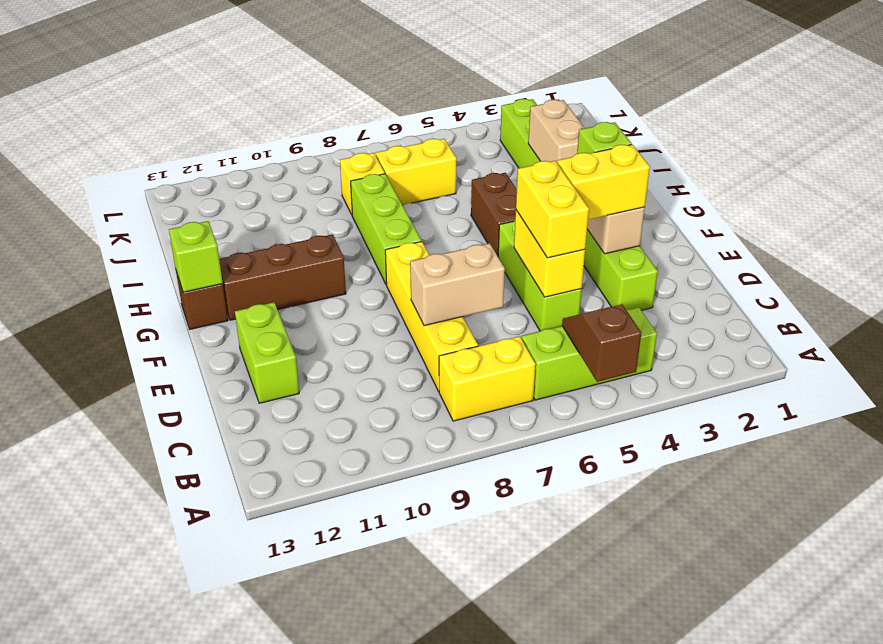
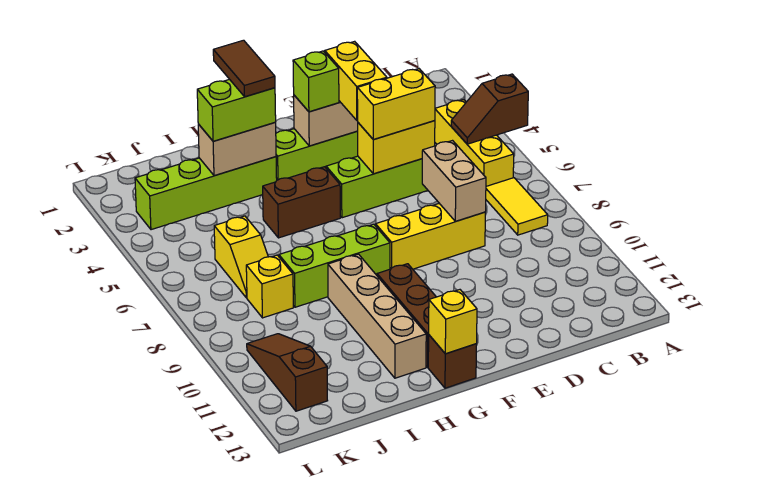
lime 1x3 brick [522,307,657,400] -> yellow 1x3 brick [435,100,514,186]
yellow 1x2 brick [439,336,536,421] -> yellow 1x2 tile [486,178,548,235]
yellow 1x4 brick [385,241,478,391] -> yellow 1x3 brick [376,203,485,269]
lime 1x2 brick [235,302,299,403] -> lime 1x2 brick moved to [197,79,276,141]
lime 1x1 brick [169,221,223,292] -> yellow 1x1 brick [429,290,477,354]
none -> brown 1x2 tile [213,40,275,97]
none -> tan 1x4 brick [328,254,426,378]
yellow 1x2 brick [376,139,456,205] -> yellow 1x2 slope [214,216,268,298]
none -> brown 1x3 slope [247,334,328,411]

